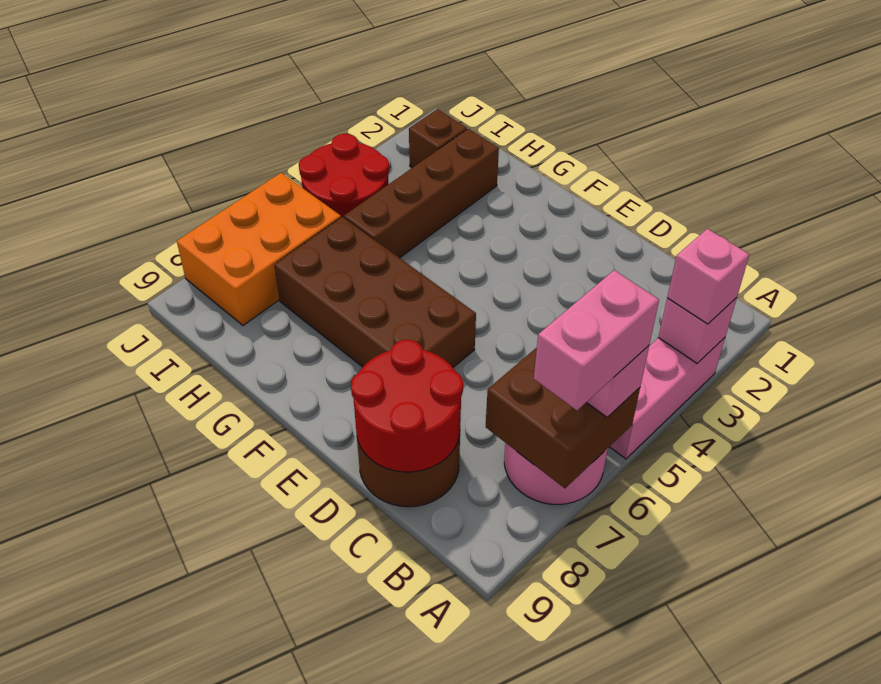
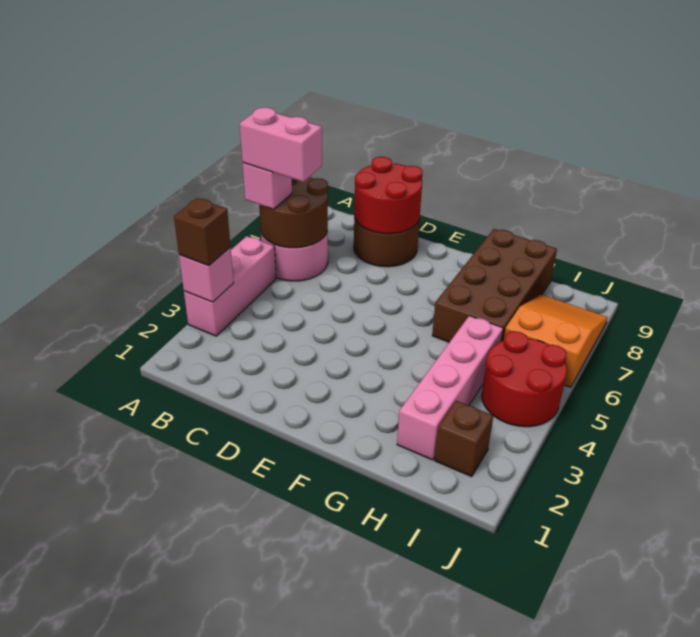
pink 1x1 brick [667,229,749,324] -> brown 1x1 brick [174,198,231,265]
brown 2x2 brick [486,348,640,488] -> brown 2x2 round brick [259,177,328,248]
pink 1x2 brick [534,270,659,410] -> pink 1x2 brick turned to [240,107,322,182]
brown 2x4 brick [274,217,476,367] -> brown 2x4 brick turned to [432,229,557,342]
brown 1x4 brick [344,129,499,258] -> pink 1x4 brick [397,316,503,460]
orange 2x3 brick [177,173,341,326] -> orange 2x3 slope [504,295,608,387]

